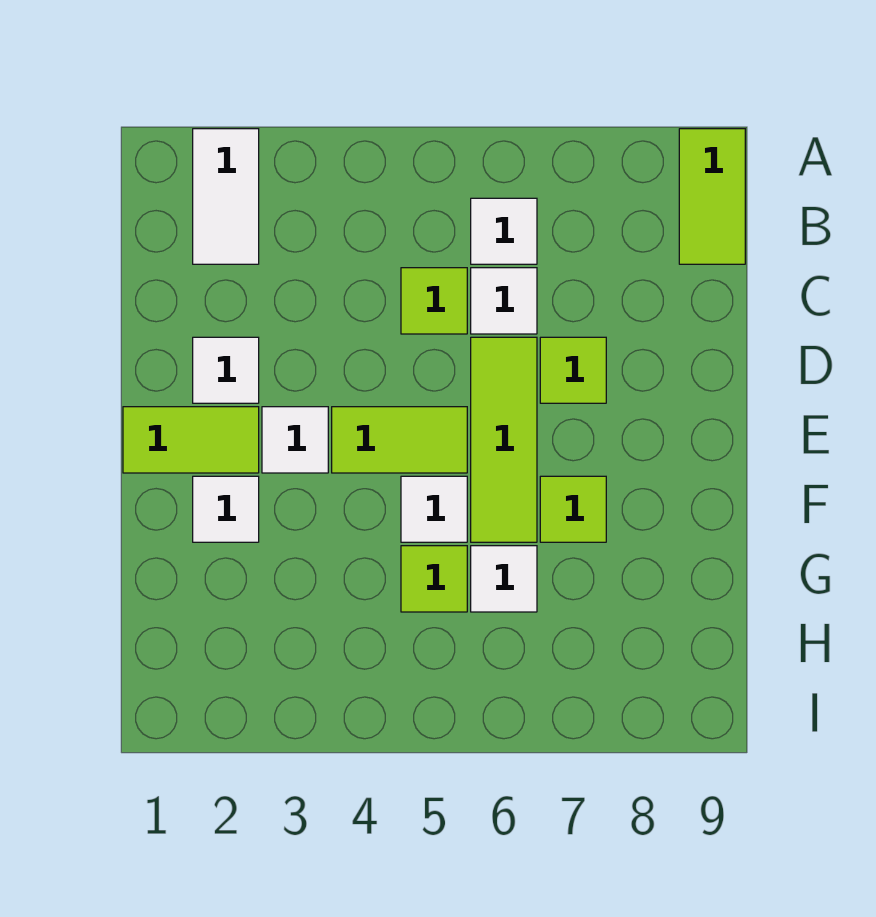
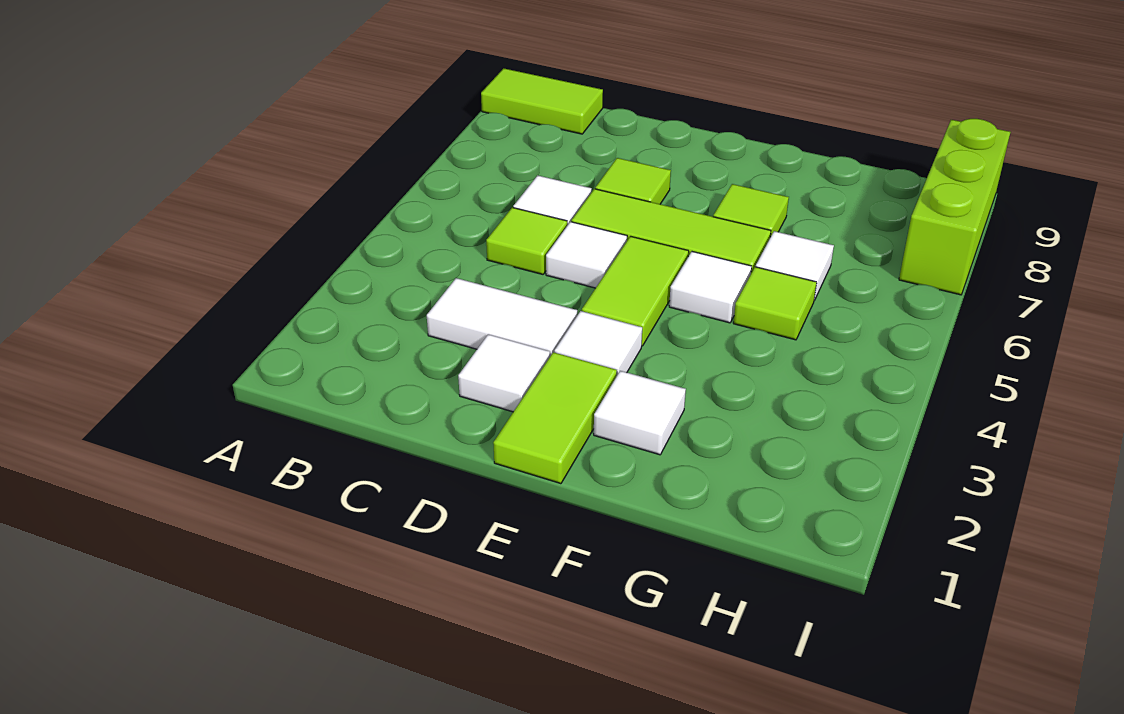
white 1x2 tile [193,129,259,264] -> white 1x2 tile moved to [427,278,577,356]
white 1x1 tile [471,198,537,264] -> white 1x1 tile moved to [546,222,627,288]
none -> lime 1x3 brick [899,119,1010,295]

